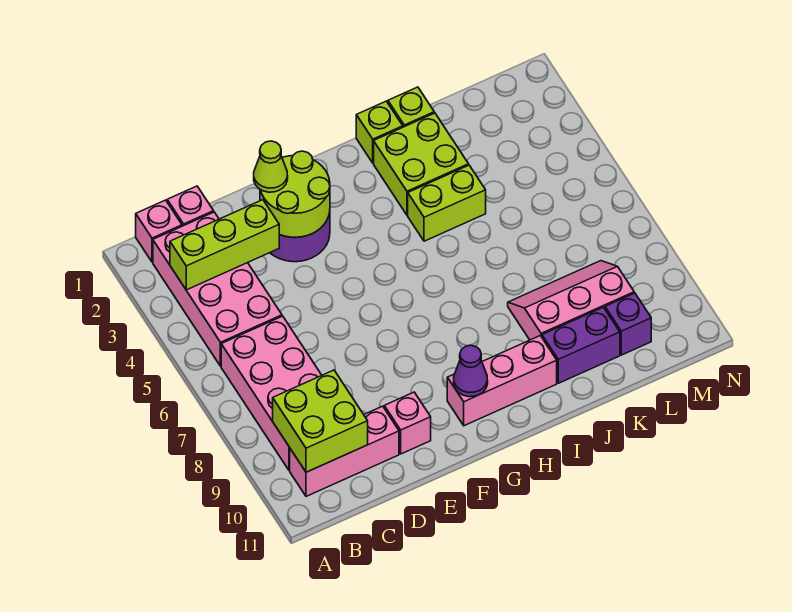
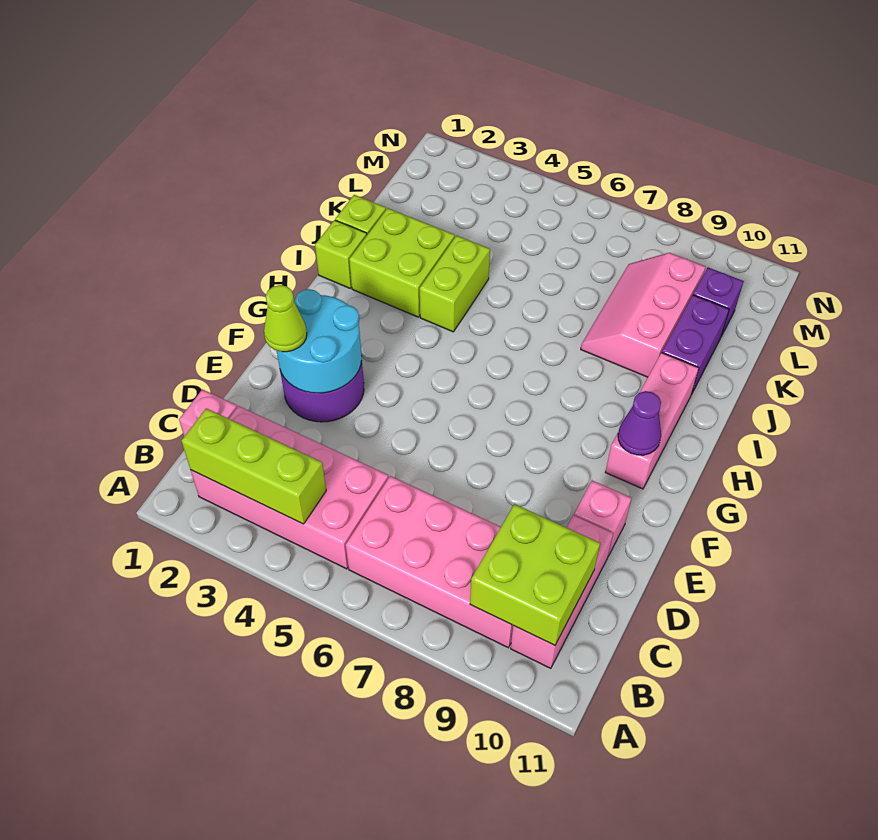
pink 1x1 brick [136,200,182,262] -> none
lime 1x3 brick [170,200,279,290] -> lime 1x3 brick turned to [182,408,326,524]
lime 2x2 round brick [260,151,330,237] -> cyan 2x2 round brick [277,289,362,393]

